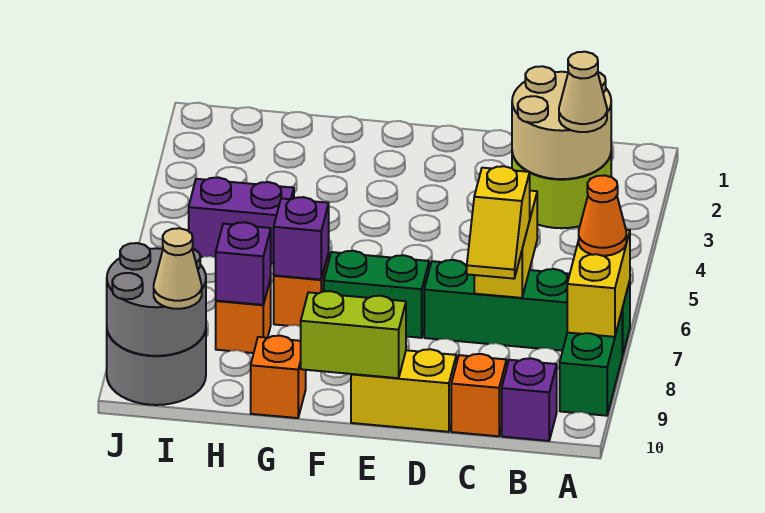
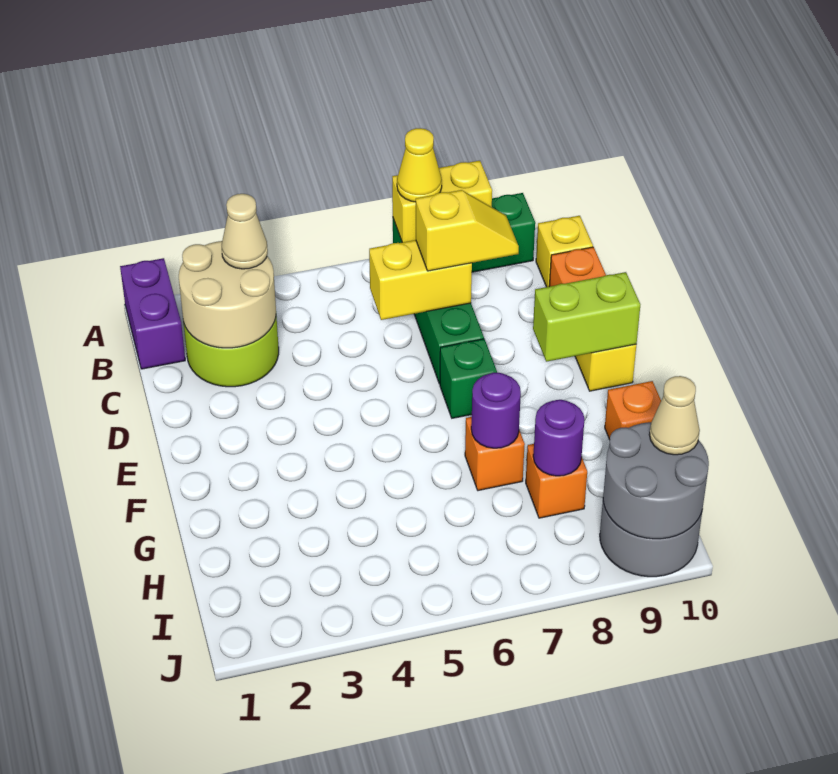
orange 1x1 cone [579,175,626,256] -> yellow 1x1 cone [397,128,442,202]
purple 1x1 brick [502,358,557,441] -> yellow 1x1 brick [536,216,593,287]
green 1x2 brick [324,251,429,338] -> green 1x1 brick [440,339,497,418]
lime 1x2 brick [301,291,406,378] -> lime 1x2 brick turned to [533,272,640,362]
purple 1x1 brick [274,197,329,280] -> purple 1x1 round brick [471,372,521,448]
purple 1x2 brick [189,177,294,263] -> purple 1x2 brick moved to [120,258,185,369]
purple 1x1 brick [216,222,271,305] -> purple 1x1 round brick [533,400,584,476]

